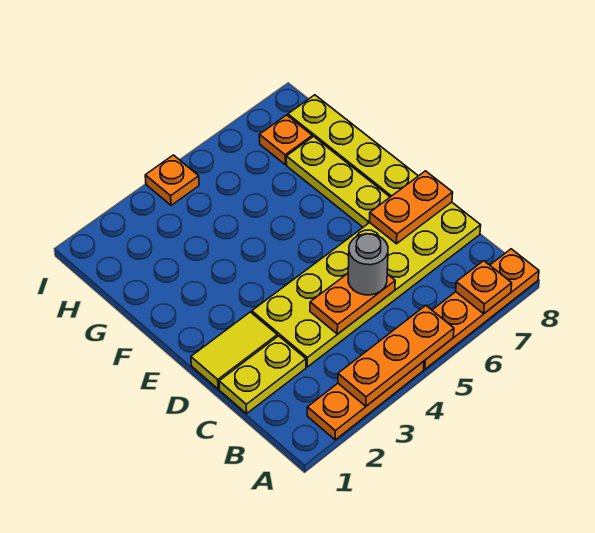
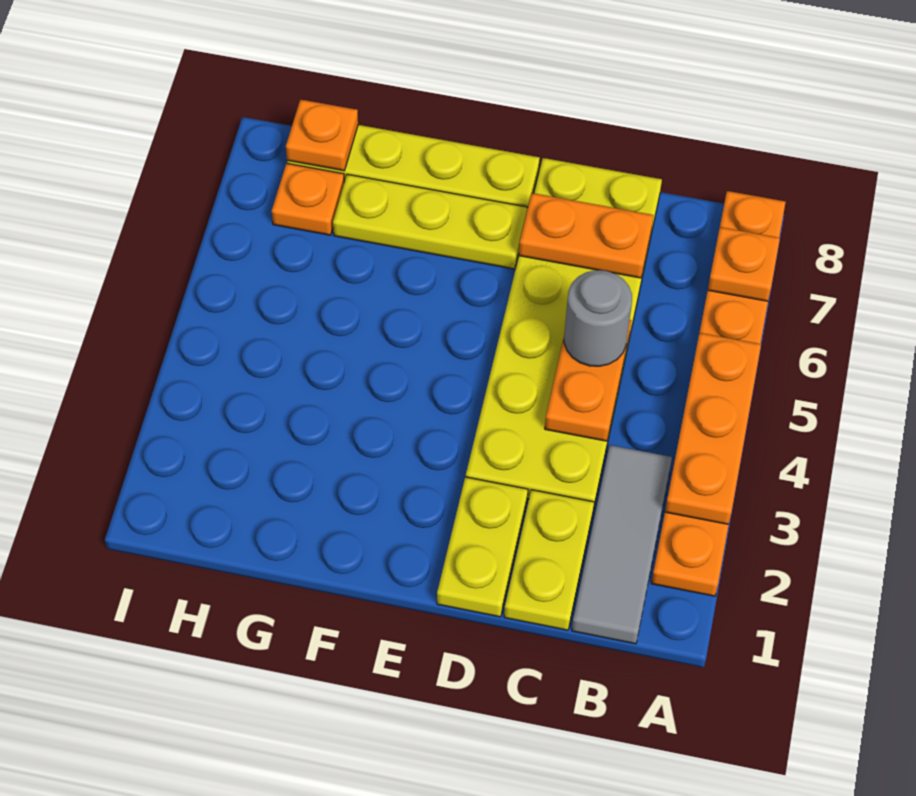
none -> grey 1x3 tile [572,445,672,644]
yellow 1x2 tile [191,312,277,389] -> yellow 1x2 plate [437,477,528,617]
orange 1x2 plate [370,171,453,244] -> orange 1x2 plate turned to [519,193,653,278]
orange 1x1 plate [145,155,199,205] -> orange 1x1 plate moved to [286,99,358,171]

